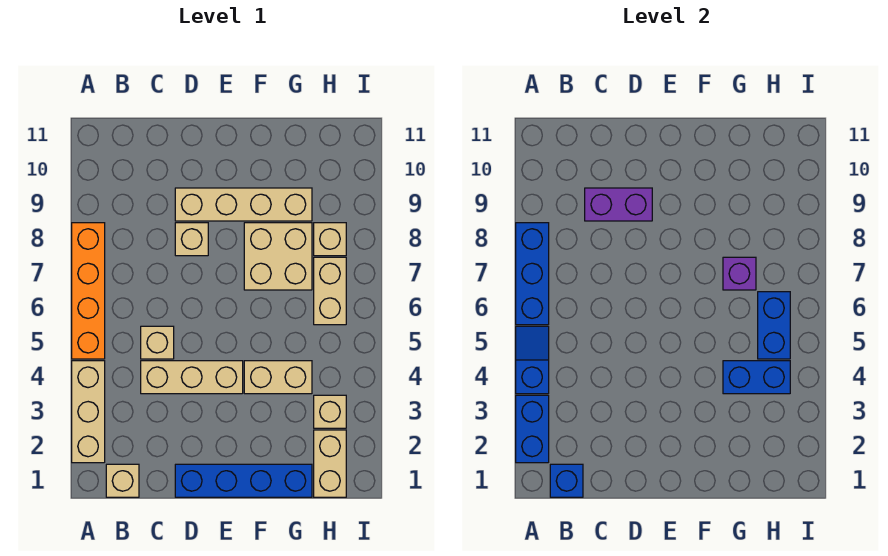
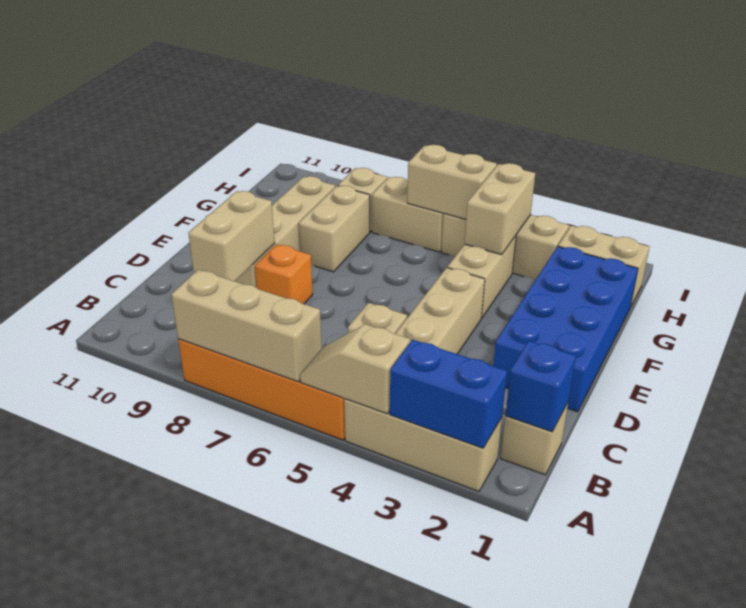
blue 1x2 slope [516,326,549,394] -> tan 1x2 slope [300,324,410,414]
blue 1x3 brick [516,223,549,325] -> tan 1x3 brick [171,270,322,382]
purple 1x2 brick [585,188,652,221] -> tan 1x2 brick [188,191,275,281]
blue 1x4 brick [175,464,312,497] -> blue 2x4 brick [493,246,638,412]
tan 1x1 brick [175,223,208,256] -> orange 1x1 brick [255,244,313,304]
tan 2x2 brick [244,223,312,290] -> tan 1x2 brick [299,186,370,272]
blue 1x2 brick [723,361,790,394] -> tan 1x2 brick [465,163,535,255]
purple 1x1 brick [723,257,756,290] -> none
tan 1x1 brick [314,395,346,428] -> tan 1x3 brick [441,214,569,280]
blue 1x2 brick [758,292,790,359] -> tan 1x2 brick [407,145,497,219]

